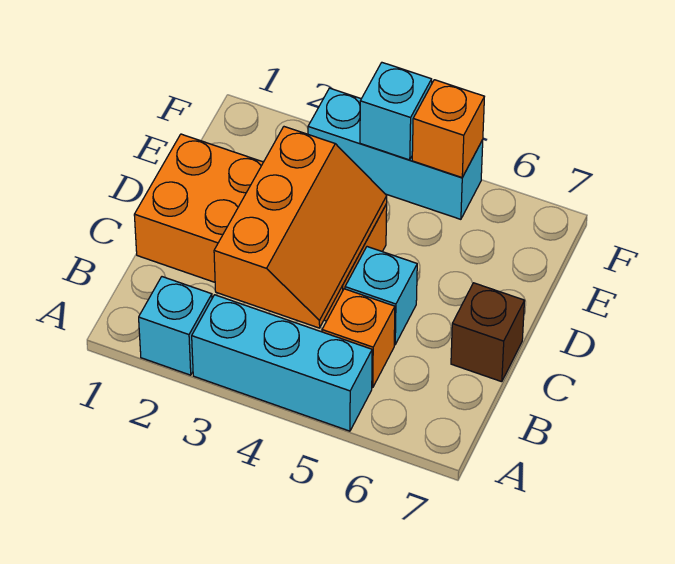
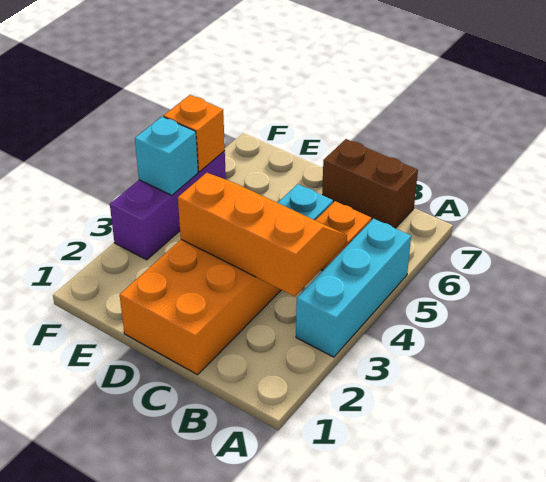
cyan 1x1 brick [139,277,212,375] -> none
brown 1x1 brick [451,283,524,382] -> brown 1x2 brick [322,139,418,228]
cyan 1x3 brick [308,88,483,219] -> purple 1x3 brick [110,151,226,260]

